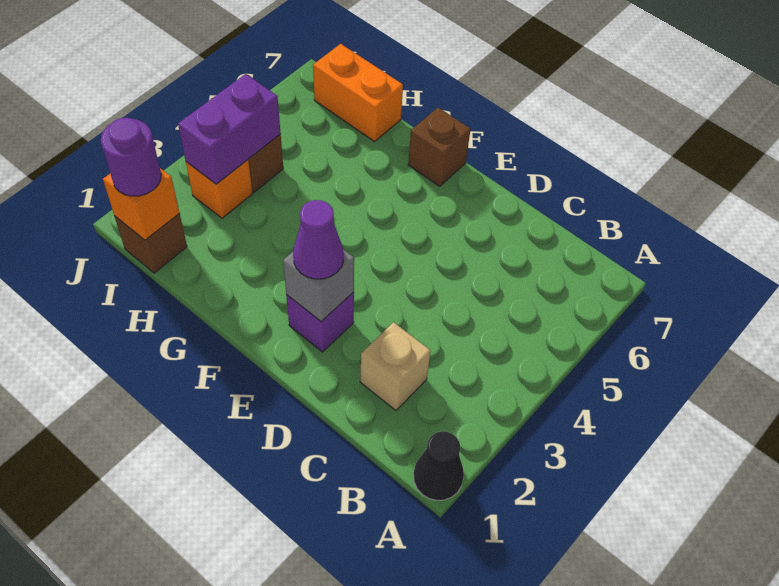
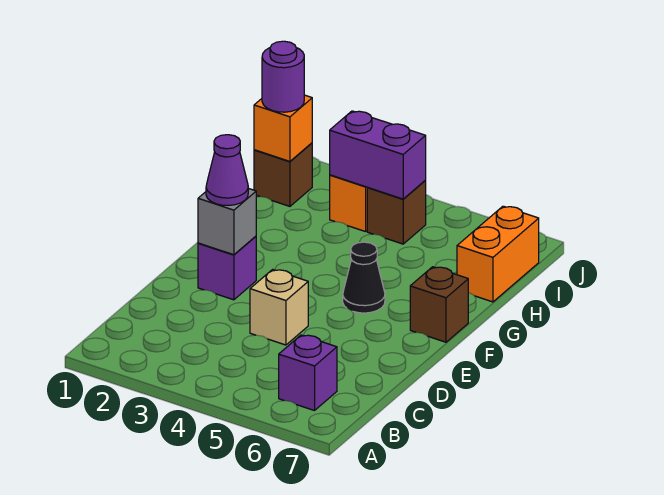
black 1x1 cone [413,431,464,500] -> black 1x1 cone moved to [343,242,385,313]
none -> purple 1x1 brick [279,335,337,411]
tan 1x1 brick [360,322,430,410] -> tan 1x1 brick moved to [250,270,308,345]

